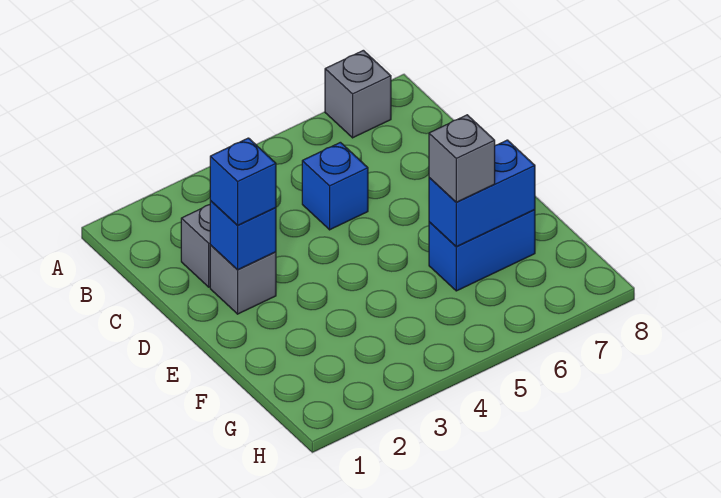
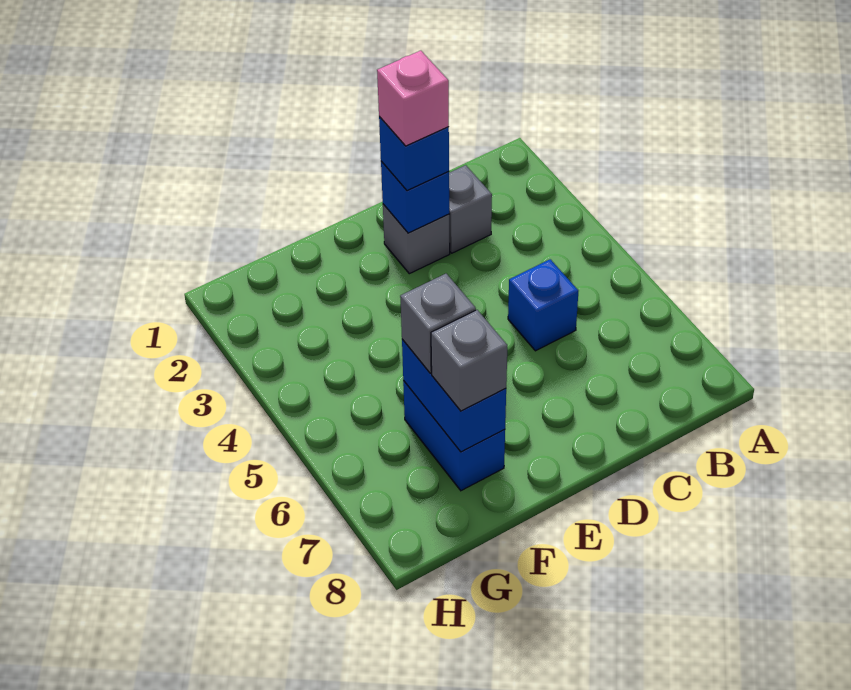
grey 1x1 brick [325,50,391,138] -> grey 1x1 brick moved to [431,310,507,411]
none -> pink 1x1 brick [377,51,449,146]

